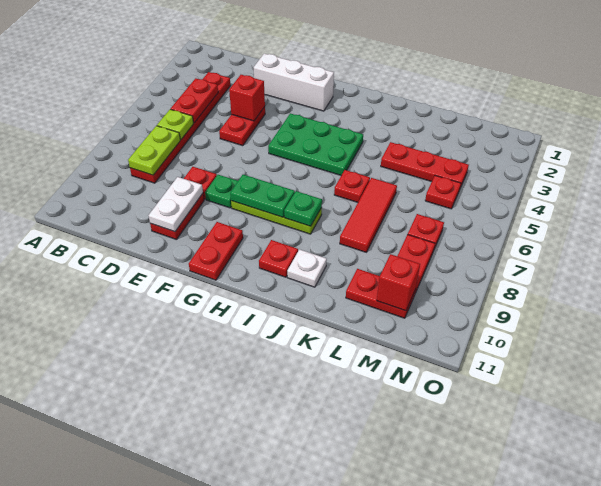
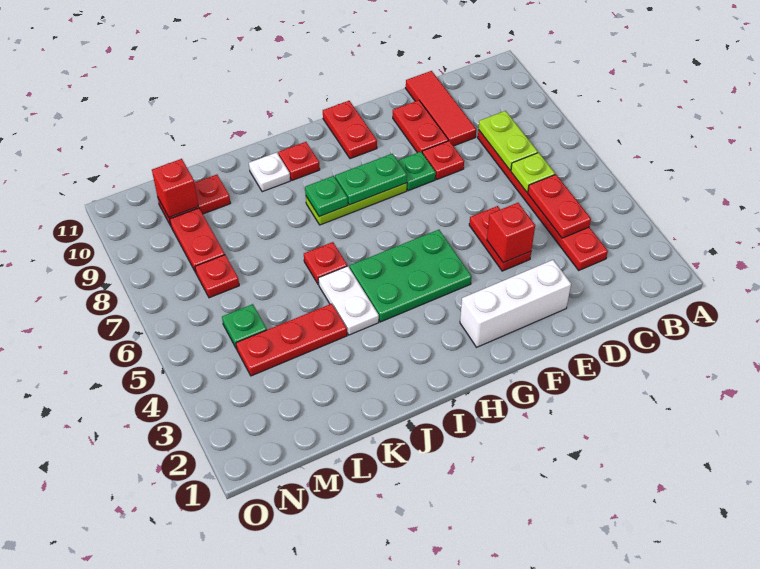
white 1x2 plate [149,177,203,232] -> white 1x2 plate moved to [318,266,379,335]
red 1x3 tile [340,178,397,252] -> red 1x3 tile moved to [406,71,476,146]
red 1x1 plate [425,176,461,209] -> green 1x1 plate [222,304,267,349]

